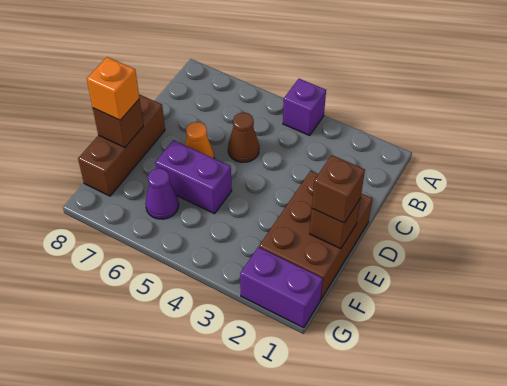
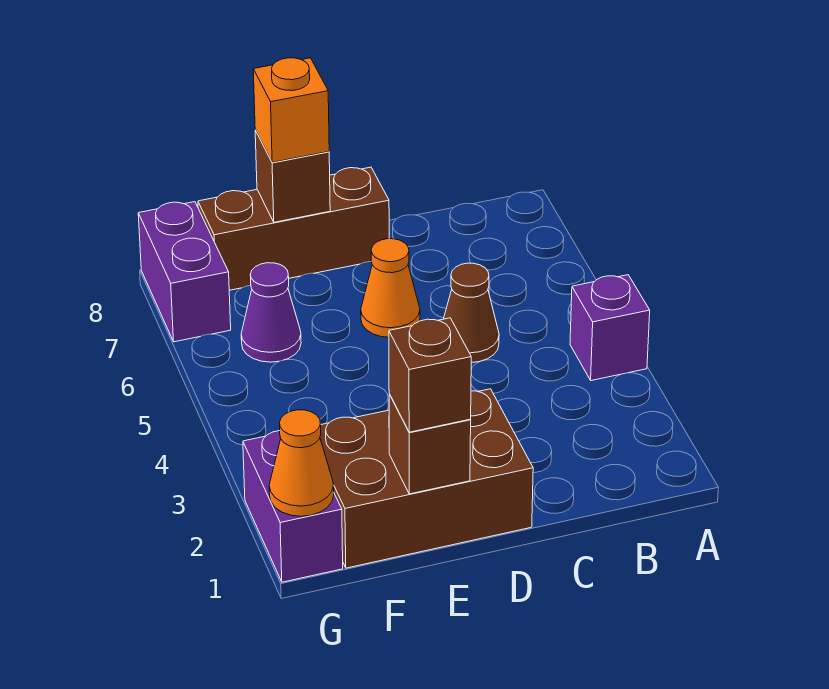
purple 1x2 brick [155,140,232,214] -> purple 1x2 brick moved to [138,202,231,342]
none -> orange 1x1 cone [269,410,334,516]

